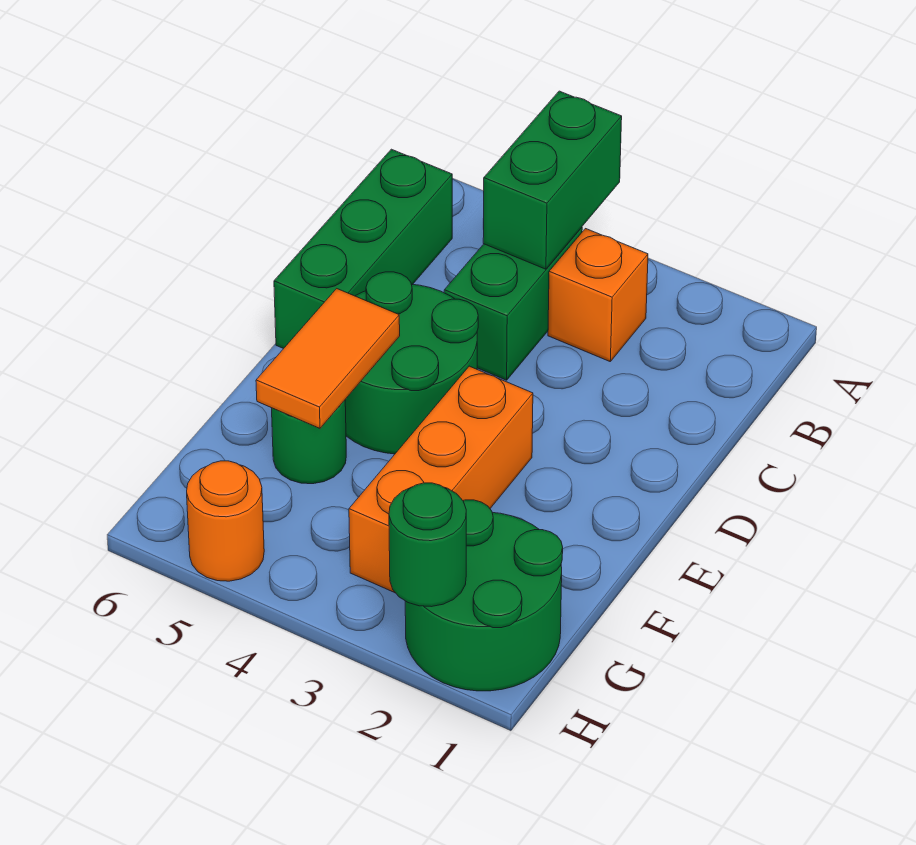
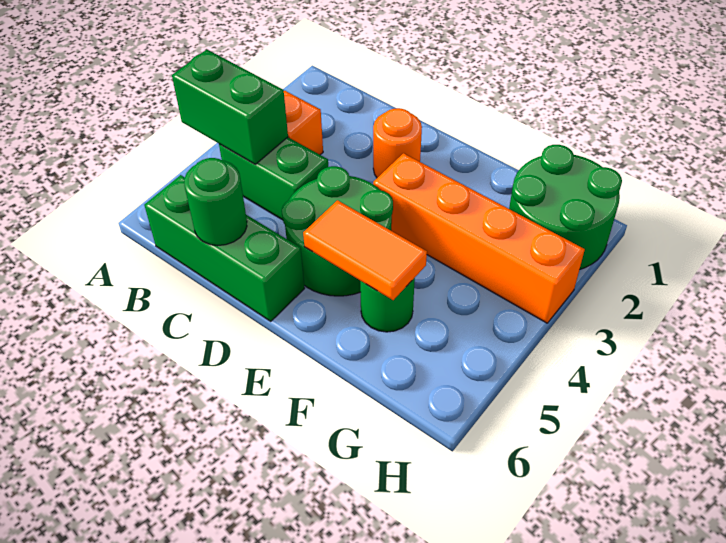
orange 1x3 brick [349,366,533,593] -> orange 1x4 brick [373,153,585,323]
green 1x1 round brick [389,483,466,607] -> green 1x1 round brick moved to [184,158,247,246]
orange 1x1 round brick [187,461,264,581] -> orange 1x1 round brick moved to [373,108,422,178]

